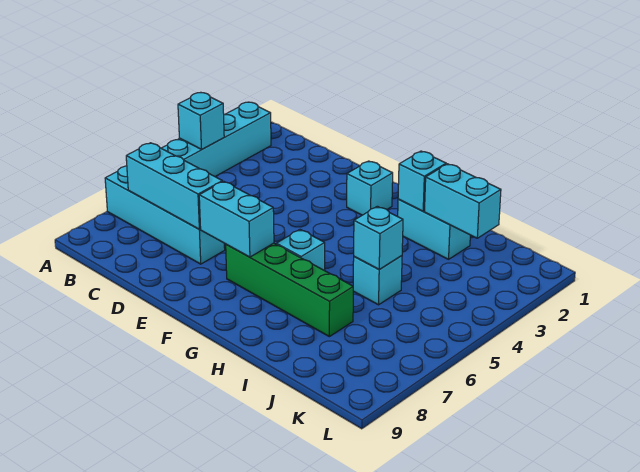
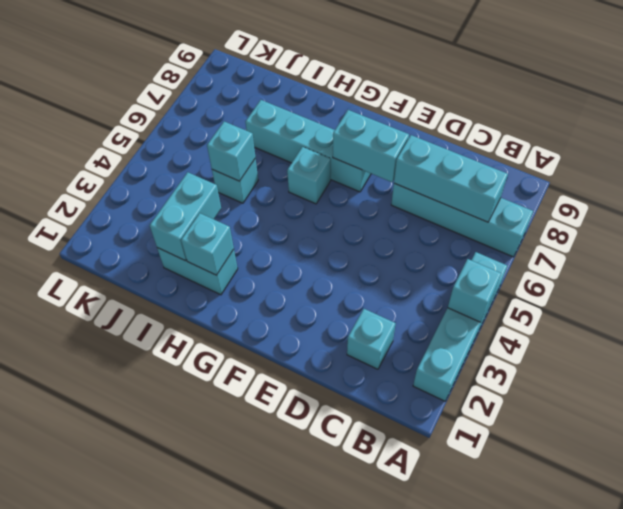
cyan 1x1 brick [347,161,393,215] -> cyan 1x1 brick moved to [347,309,396,369]
green 1x4 brick [226,243,353,337] -> cyan 1x4 brick [246,100,371,192]
cyan 1x2 brick [424,164,501,238] -> cyan 1x2 brick turned to [150,172,221,261]

